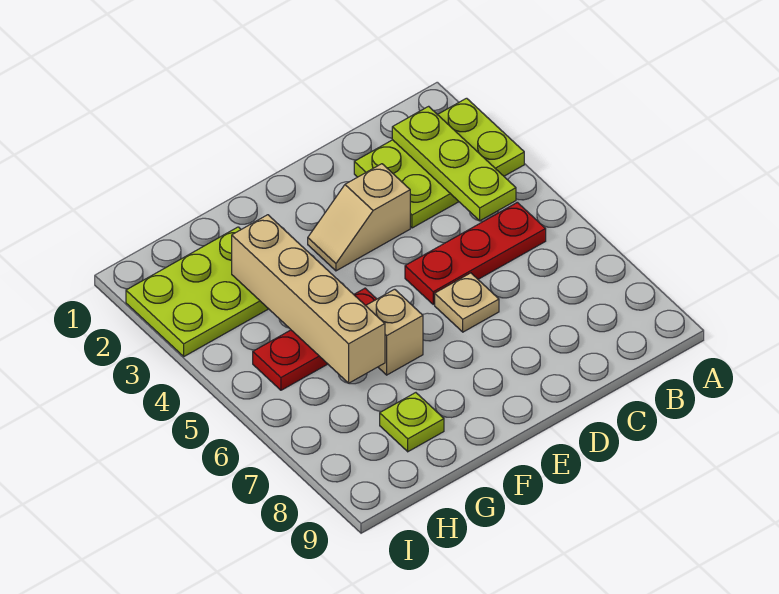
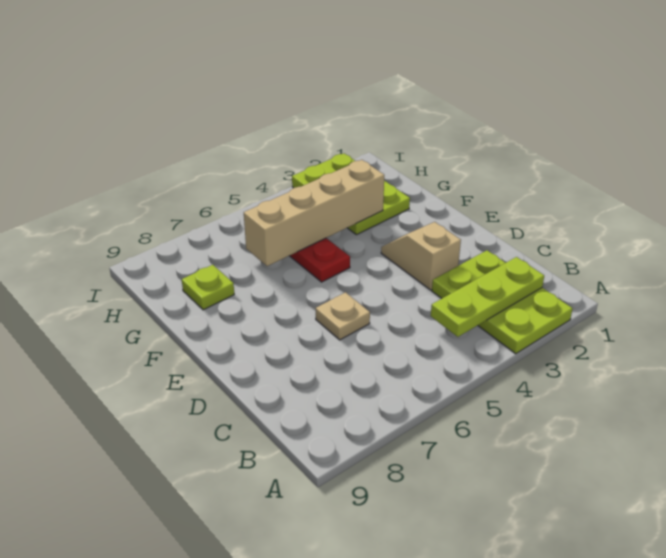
red 1x3 plate [405,202,546,304] -> none
tan 1x1 brick [366,289,423,375] -> none

